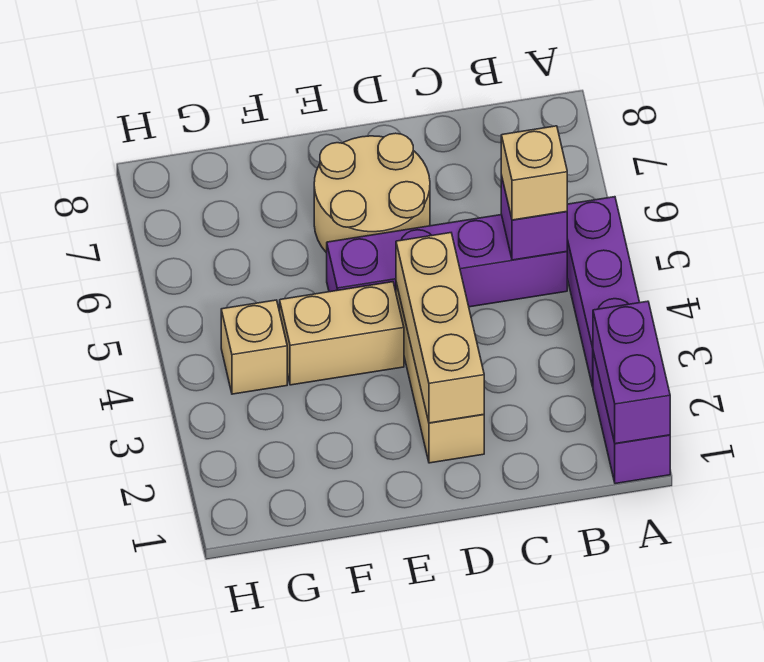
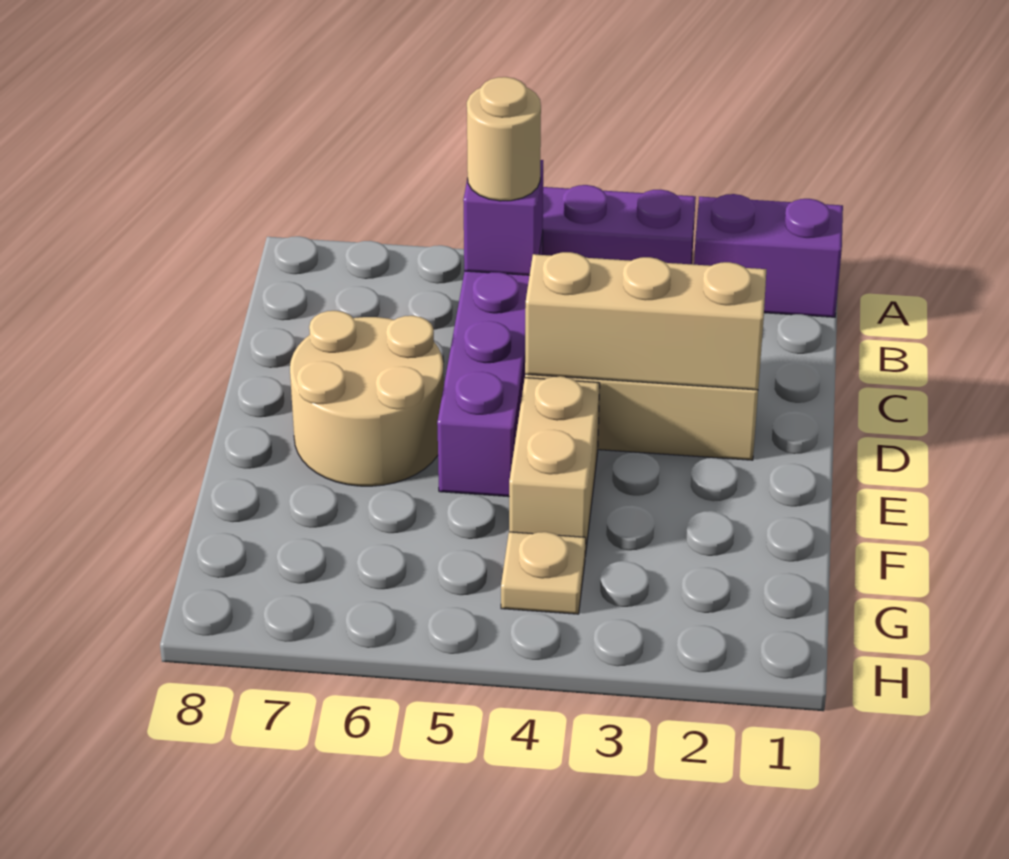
purple 1x2 brick [593,301,670,444] -> none
tan 1x1 brick [501,126,567,220] -> tan 1x1 round brick [467,77,541,201]
tan 1x1 brick [221,300,287,394] -> tan 1x1 plate [501,532,586,614]

